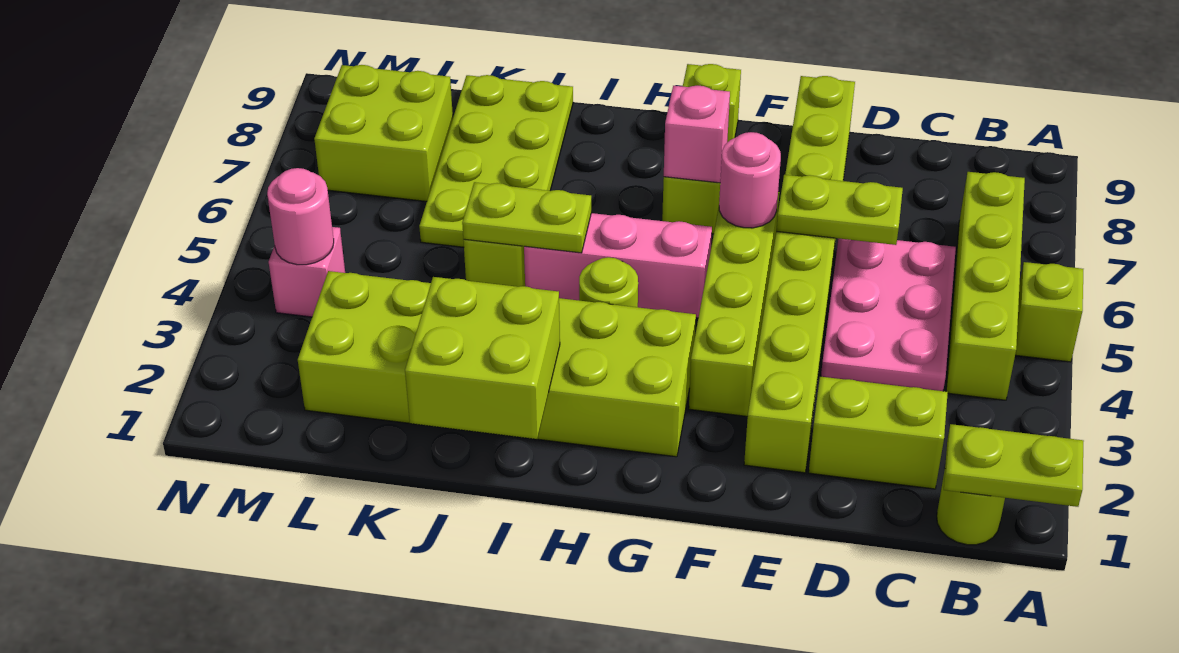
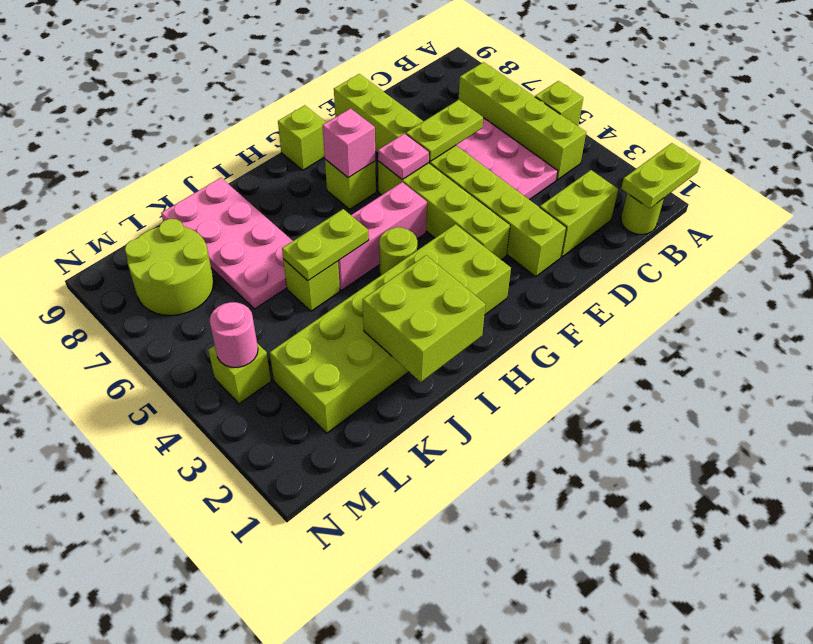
pink 1x1 round brick [719,132,781,228] -> pink 1x1 plate [378,133,429,179]
lime 2x4 plate [419,75,573,247] -> pink 2x4 plate [161,178,292,309]
lime 2x2 brick [314,65,453,201] -> lime 2x2 round brick [125,219,214,315]
pink 1x1 brick [269,227,345,317] -> lime 1x1 brick [208,343,271,404]

